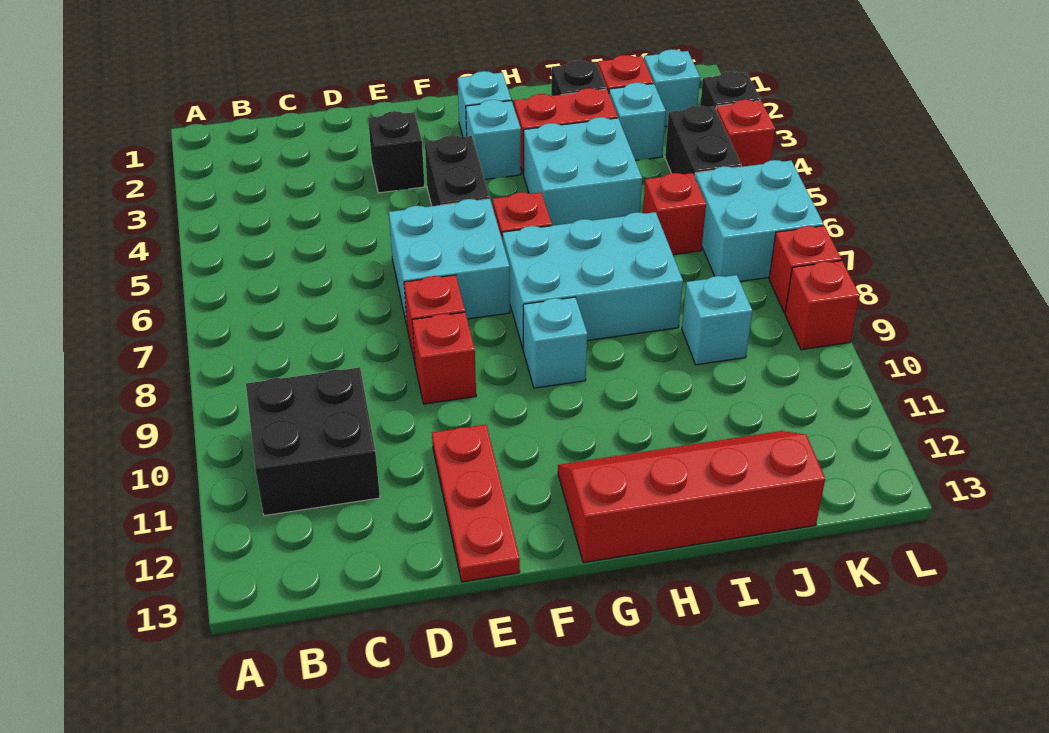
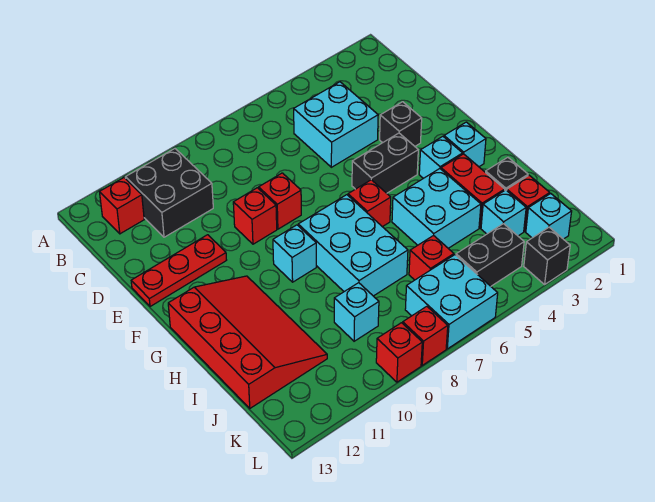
cyan 2x2 brick [389,199,510,325] -> cyan 2x2 brick moved to [294,82,378,167]
red 2x4 slope [558,431,825,563] -> red 3x4 slope [168,276,327,408]
red 1x1 brick [716,100,775,167] -> red 1x1 brick moved to [100,178,144,234]

